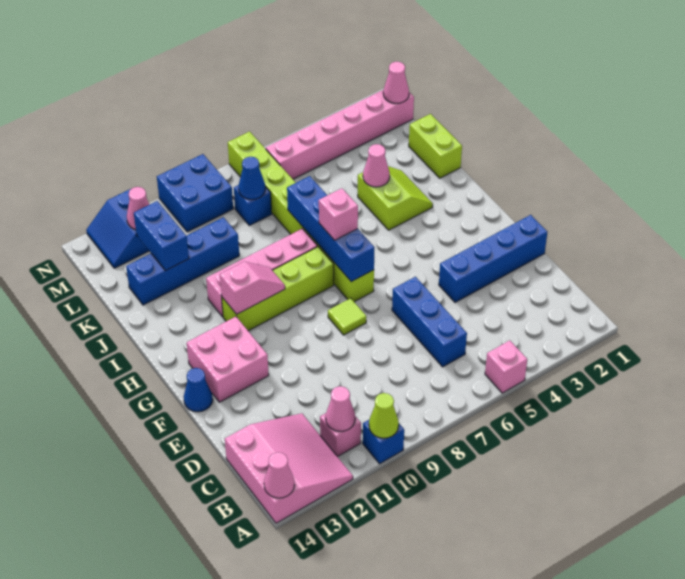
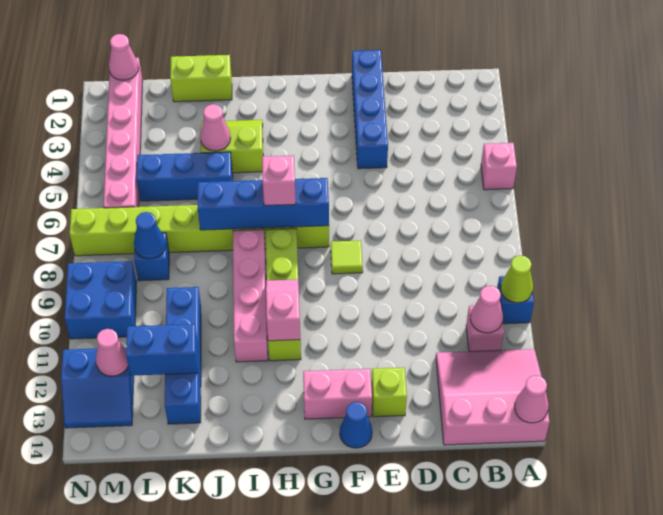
blue 1x3 brick [392,277,467,367] -> blue 1x3 brick moved to [137,152,233,201]
none -> lime 1x1 brick [371,368,407,417]
pink 2x2 brick [187,317,269,402] -> pink 1x2 brick [303,369,372,419]

